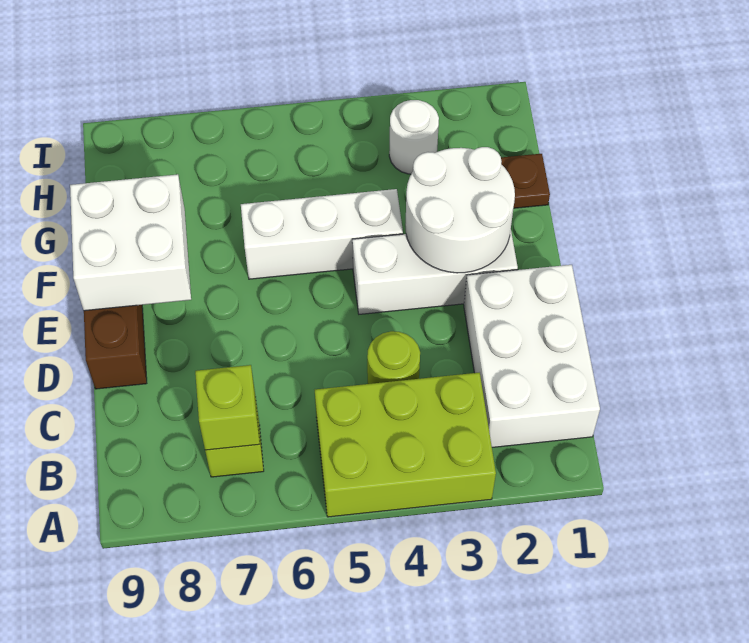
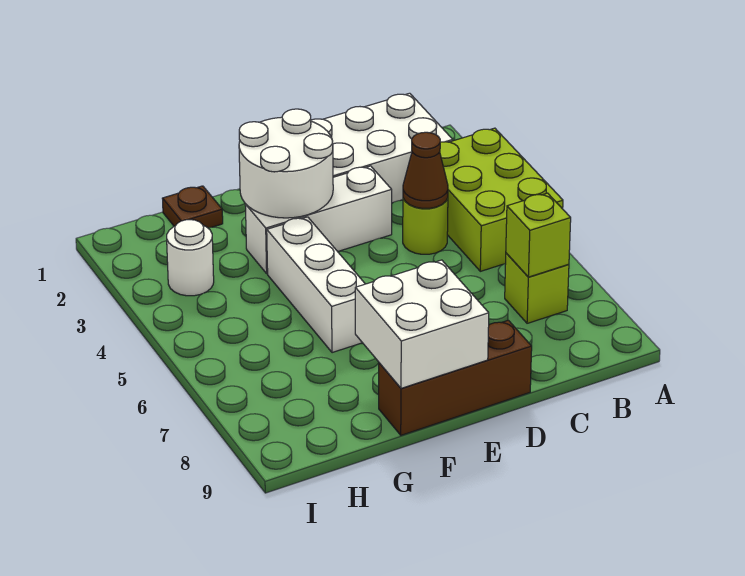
none -> brown 1x1 cone [403,132,448,209]
white 1x3 brick [352,230,518,314] -> white 1x3 brick turned to [245,166,392,274]

